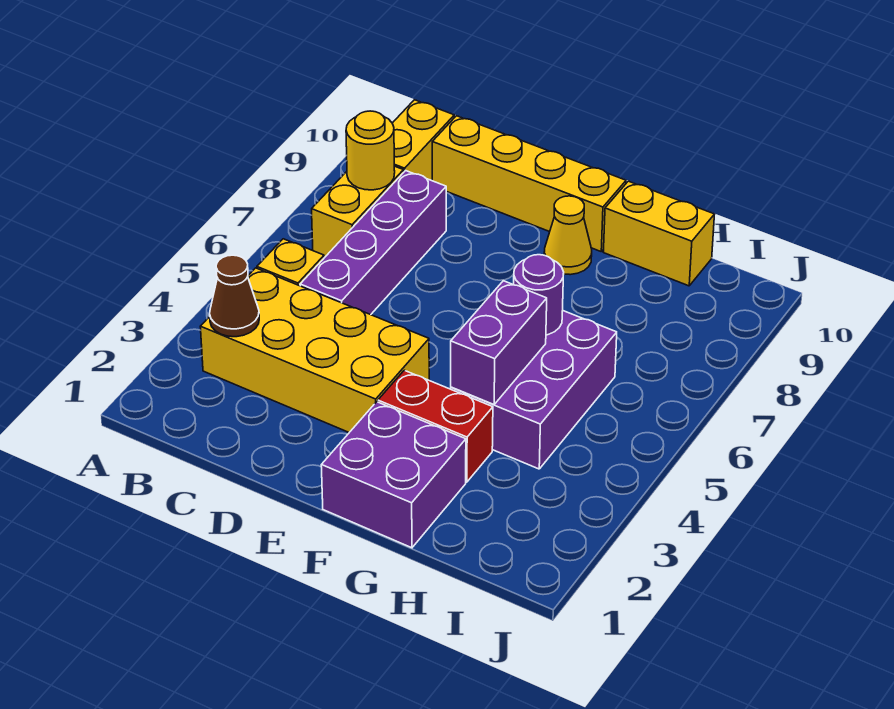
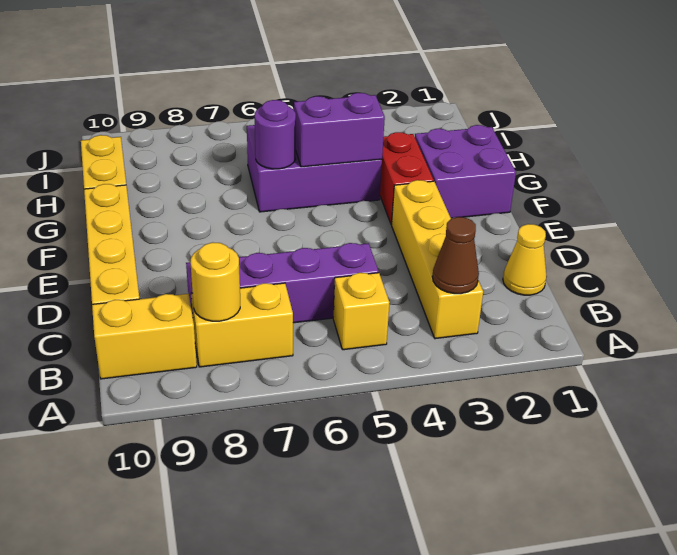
yellow 2x4 brick [200,268,429,432] -> yellow 1x4 brick [392,180,483,339]
yellow 1x1 cone [544,196,592,275] -> yellow 1x1 cone moved to [503,224,547,295]

